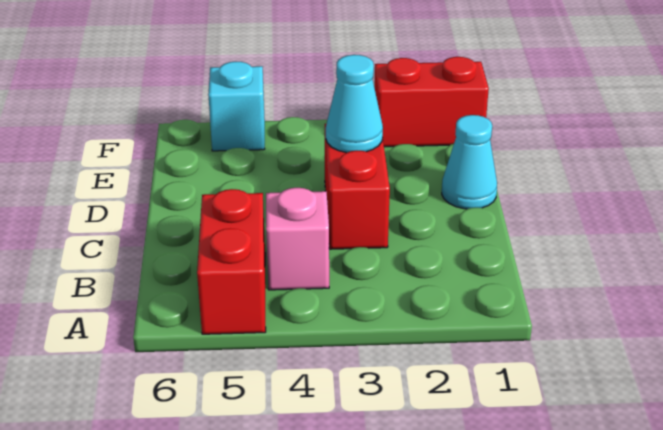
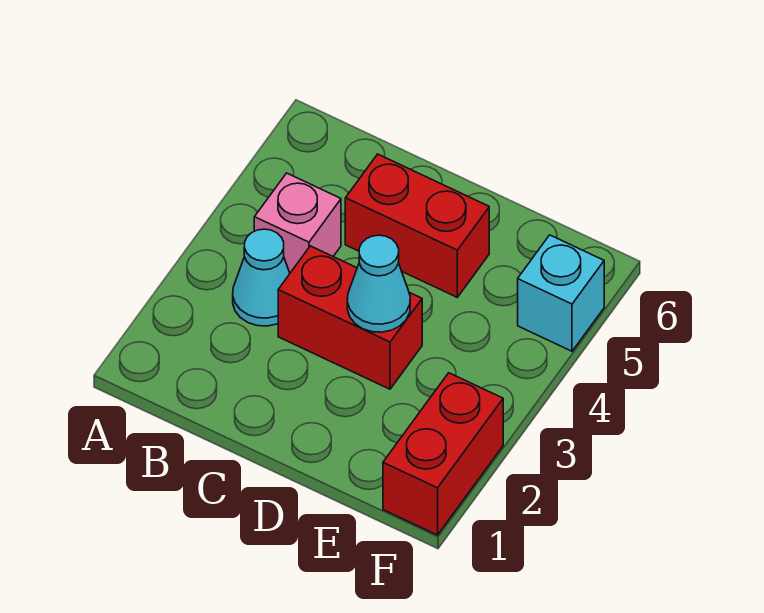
red 1x2 brick [197,189,266,334] -> red 1x2 brick moved to [345,154,489,297]
cyan 1x1 cone [442,115,497,209] -> cyan 1x1 cone moved to [233,229,290,326]

